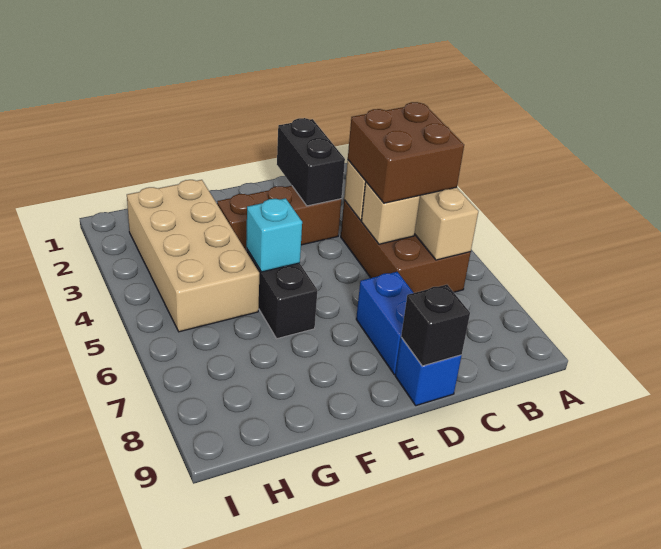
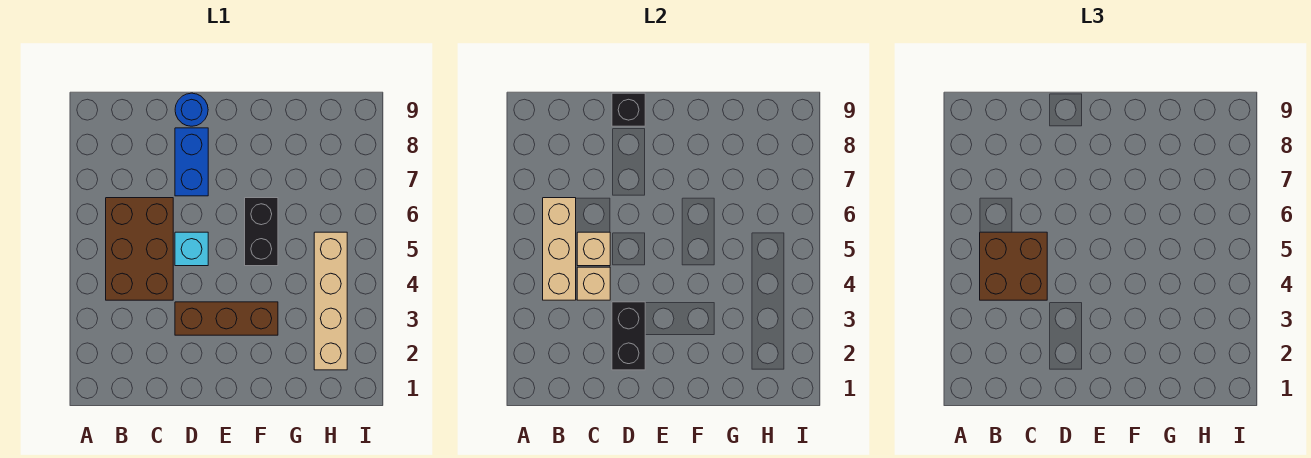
blue 1x1 brick [395,337,462,406] -> blue 1x1 round brick [175,93,208,126]
cyan 1x1 brick [246,198,302,272] -> cyan 1x1 brick moved to [175,232,208,266]
tan 2x4 brick [127,180,259,332] -> tan 1x4 brick [314,232,347,370]

